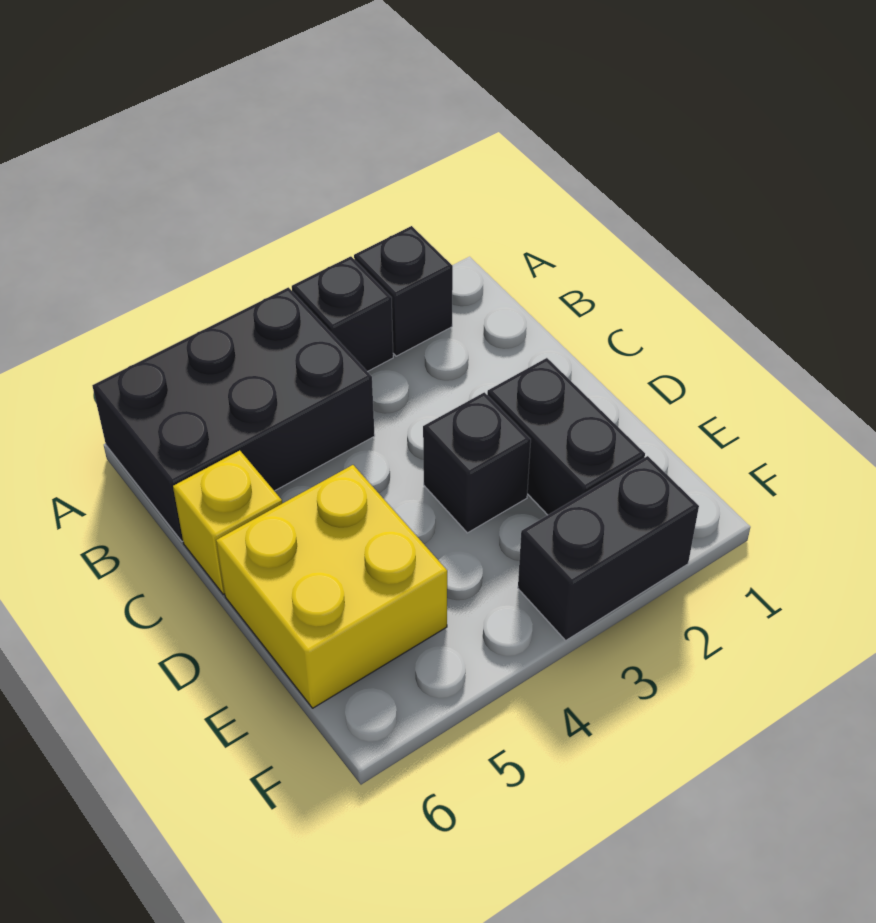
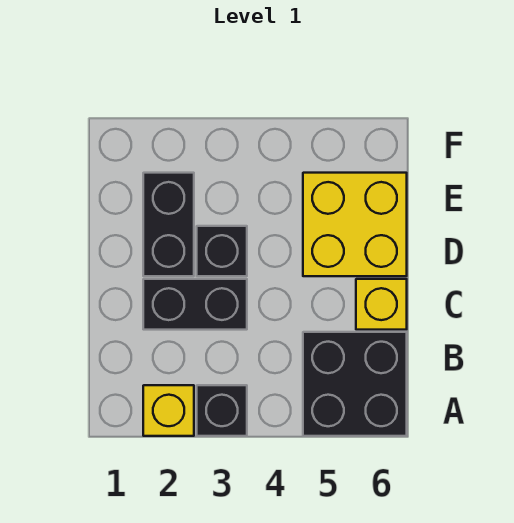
black 1x1 brick [354,226,453,356] -> yellow 1x1 brick [143,385,194,436]
black 2x3 brick [92,287,375,541] -> black 2x2 brick [303,332,407,436]
black 1x2 brick [518,456,699,640] -> black 1x2 brick moved to [143,279,247,330]

